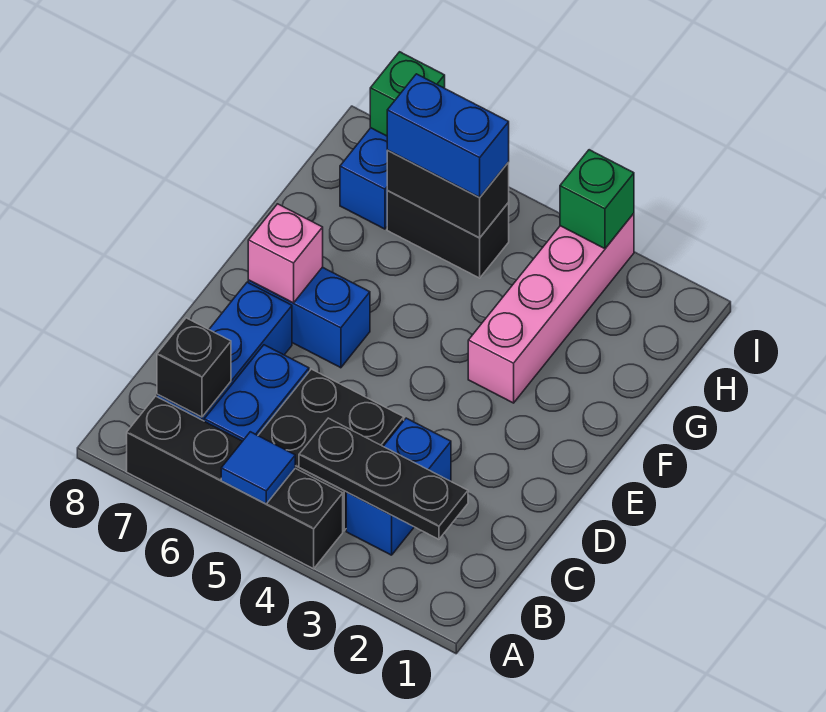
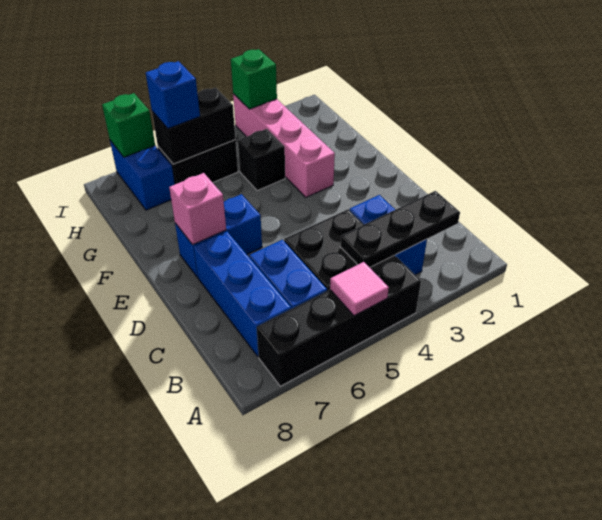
blue 1x1 tile [221,432,295,504] -> pink 1x1 tile [330,262,389,316]
black 1x1 brick [157,318,231,417] -> black 1x1 brick moved to [238,129,285,191]
blue 1x2 brick [387,74,509,198] -> blue 1x1 brick [146,61,200,129]

